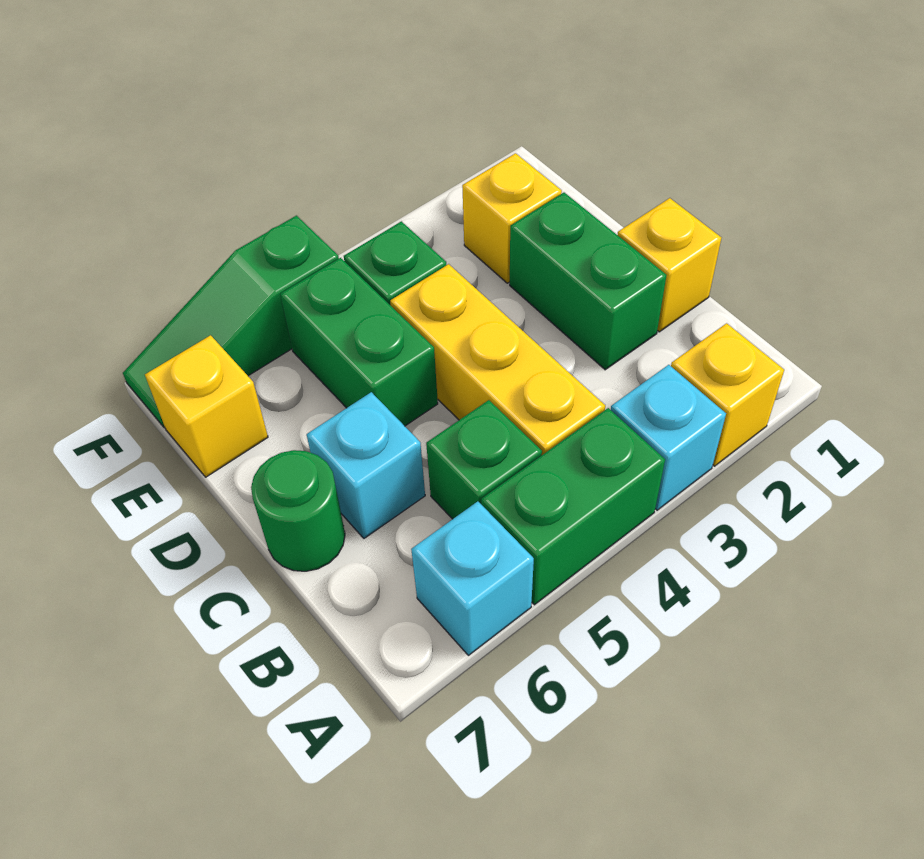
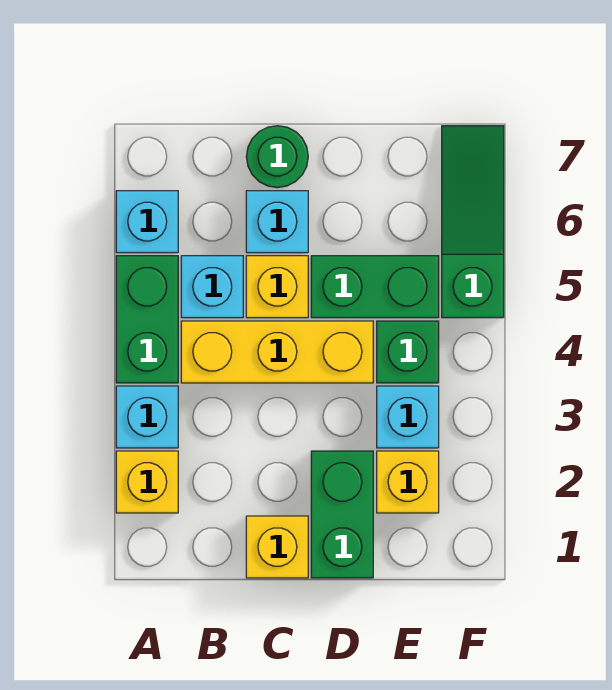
green 1x1 brick [426,400,542,519] -> cyan 1x1 brick [181,256,243,318]
green 1x2 brick [510,193,667,370] -> green 1x2 brick turned to [311,451,373,578]
none -> cyan 1x1 brick [377,386,439,448]
yellow 1x1 brick [145,335,268,477] -> yellow 1x1 brick moved to [246,256,308,318]

